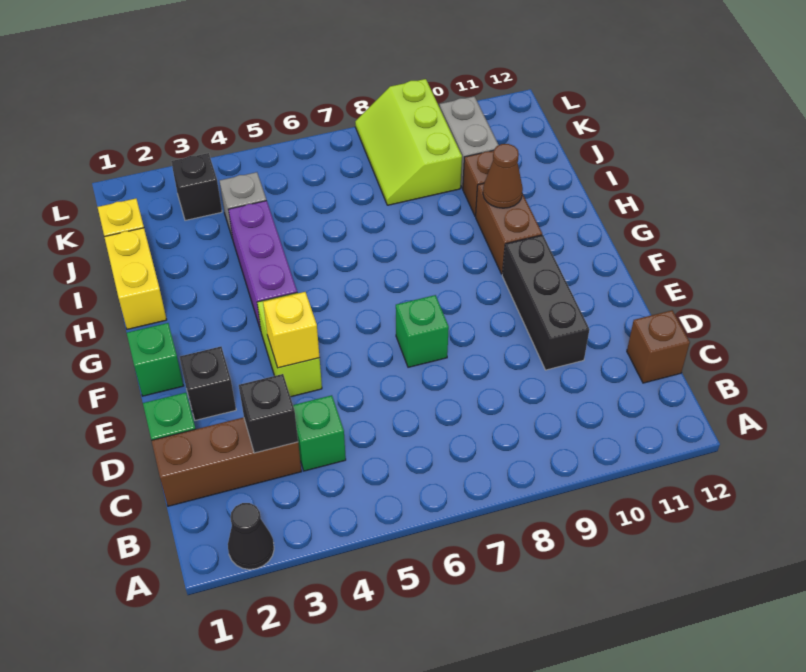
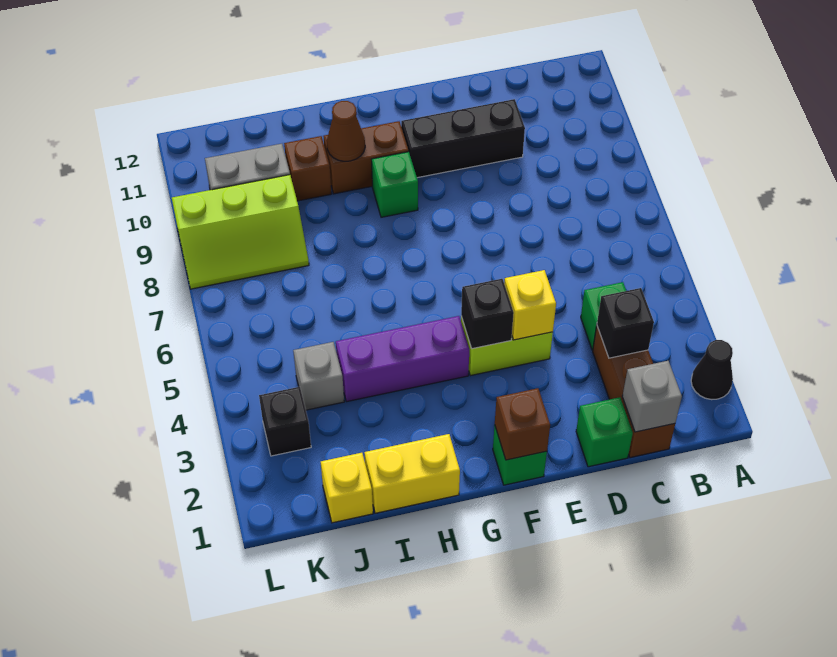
none -> grey 1x1 brick [622,361,682,432]
brown 1x1 brick [627,310,690,383] -> brown 1x1 brick moved to [495,388,550,460]
black 1x1 brick [180,347,236,420] -> black 1x1 brick moved to [461,279,514,349]
green 1x1 brick [396,295,449,367] -> green 1x1 brick moved to [371,152,418,217]

